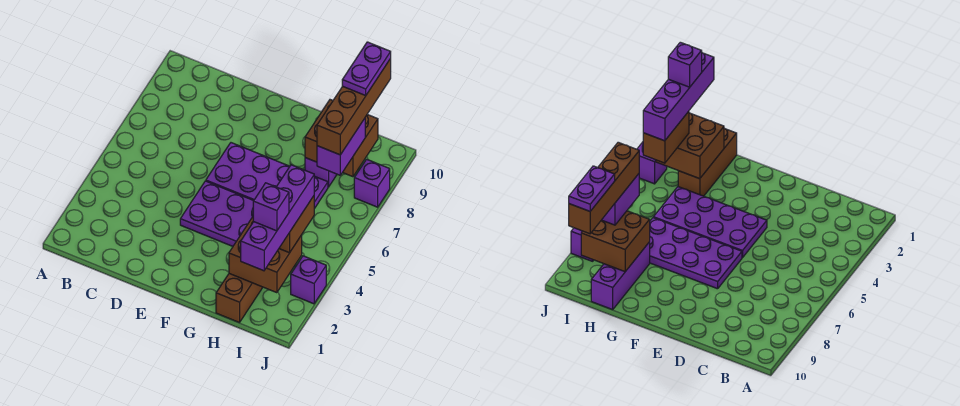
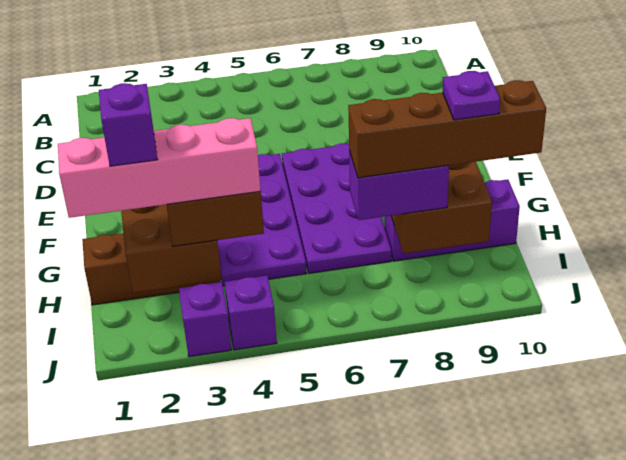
purple 1x4 brick [241,165,314,271] -> pink 1x4 brick [58,118,261,218]
purple 1x2 plate [342,42,391,96] -> purple 1x1 plate [442,71,500,120]
purple 1x1 brick [354,159,390,207] -> purple 1x1 brick moved to [224,275,277,350]

